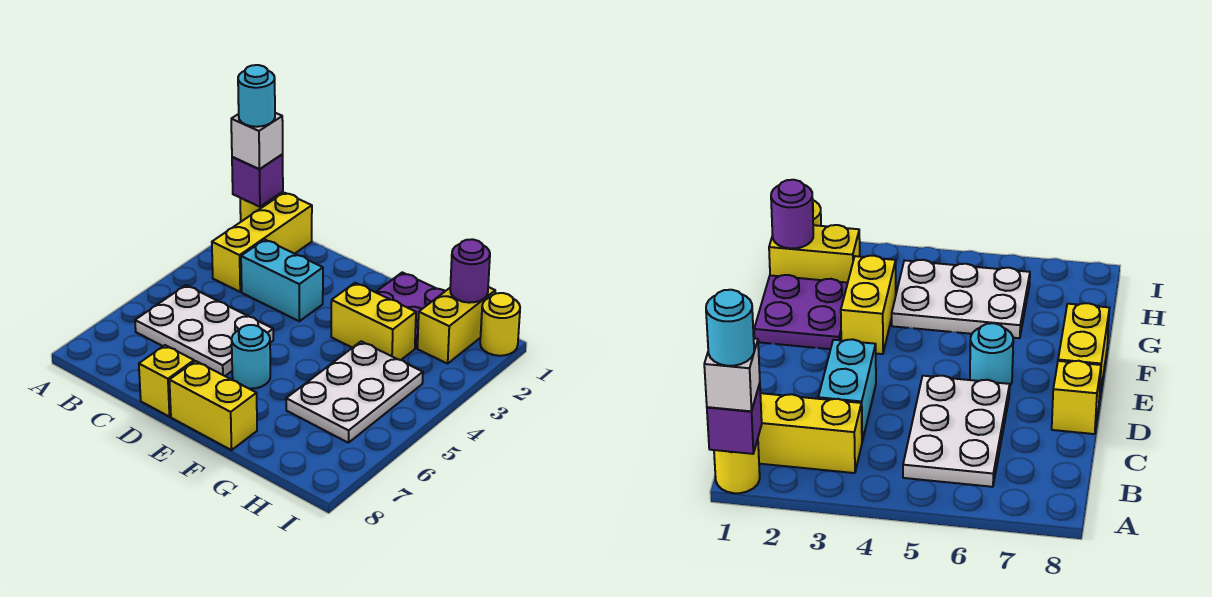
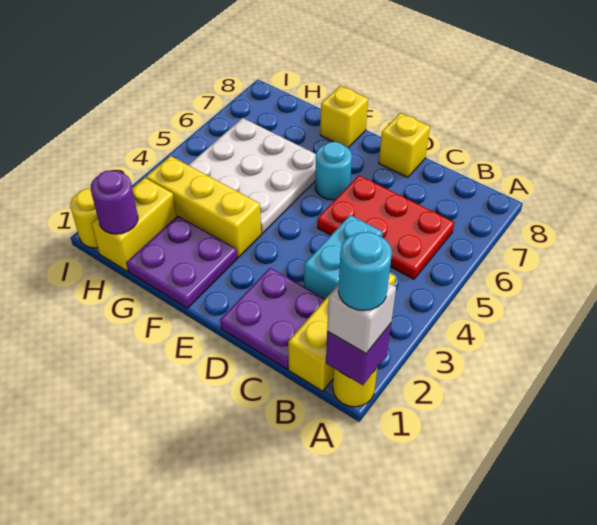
white 2x3 plate [135,285,273,376] -> red 2x3 plate [317,175,455,279]
none -> purple 2x2 plate [220,268,325,369]
cyan 1x2 brick [241,240,323,321] -> cyan 1x2 brick turned to [304,215,383,299]
yellow 1x2 brick [169,361,257,450] -> yellow 1x1 brick [320,86,368,148]
yellow 1x2 brick [331,283,416,360] -> yellow 1x3 brick [146,156,261,257]
white 2x3 plate [286,341,423,443] -> white 3x3 plate [189,118,316,233]

